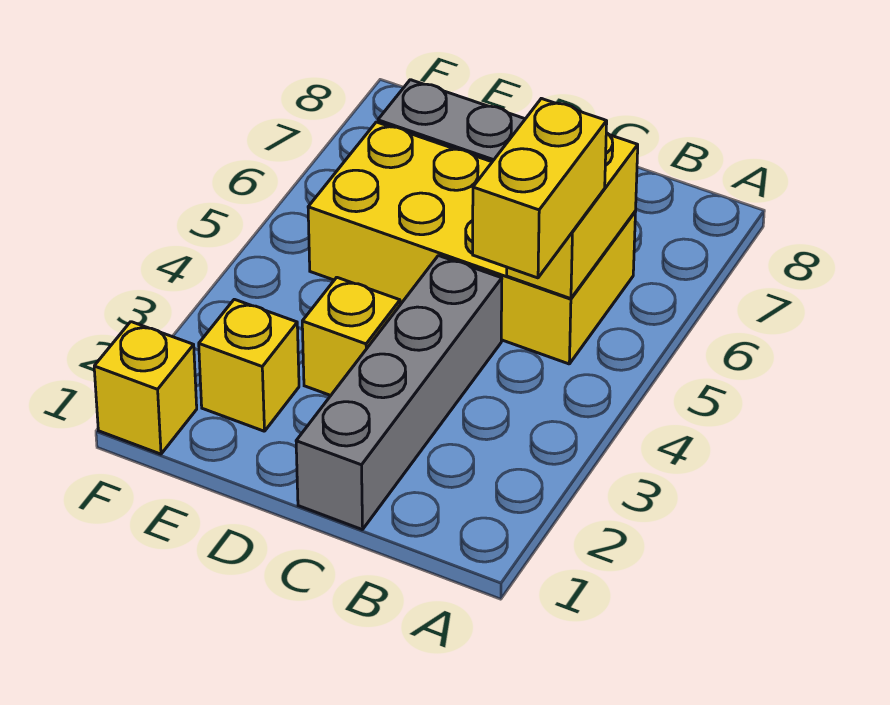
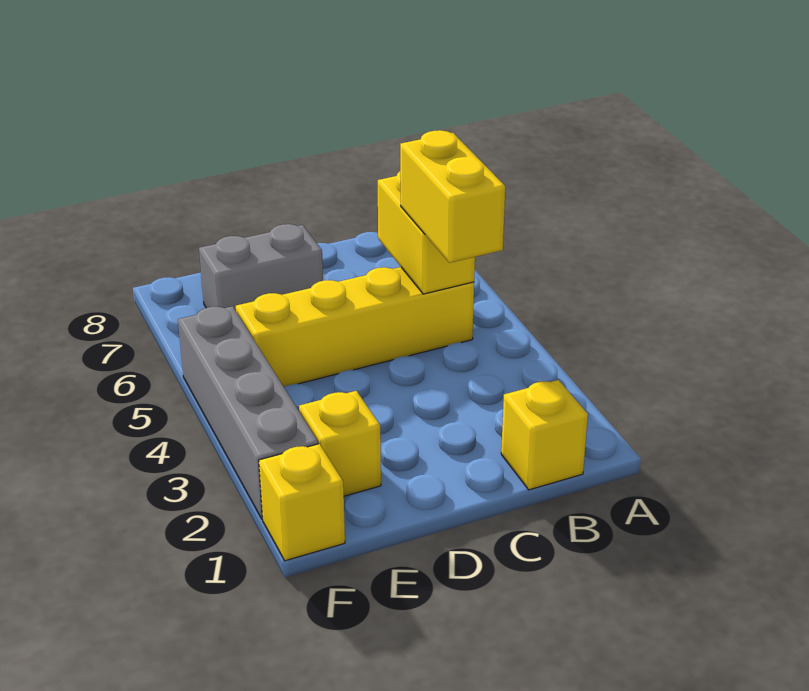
yellow 2x4 brick [308,122,635,364] -> yellow 1x4 brick [236,267,474,387]
grey 1x4 brick [296,256,502,530] -> grey 1x4 brick moved to [178,306,318,519]
yellow 1x1 brick [302,277,400,395] -> yellow 1x1 brick moved to [501,380,588,490]

